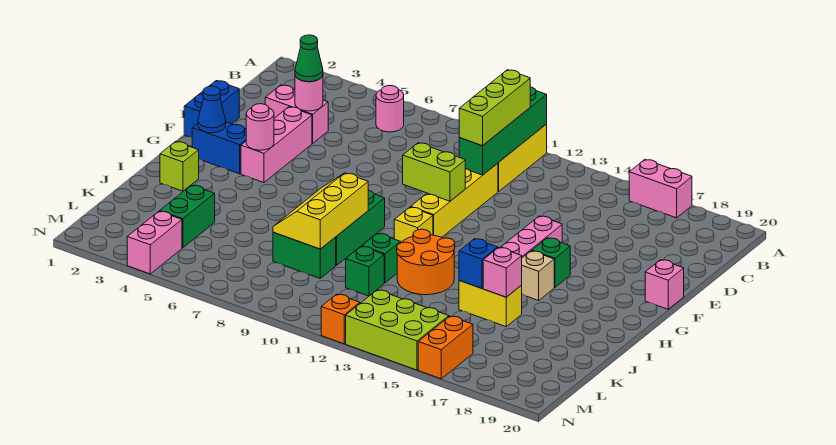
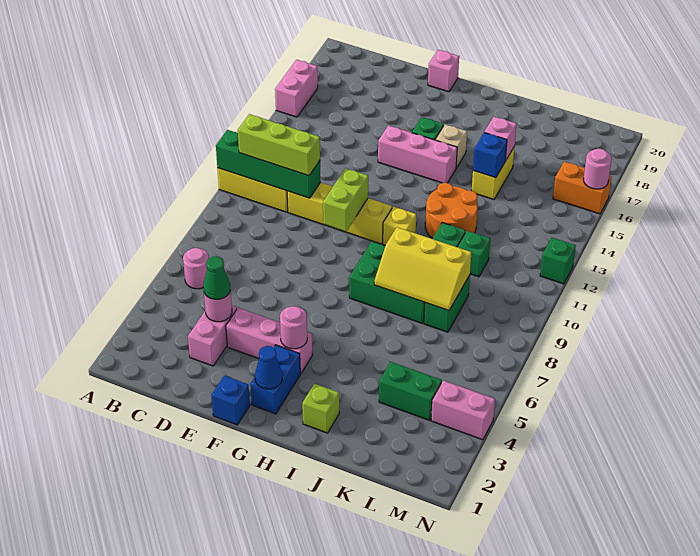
blue 1x2 brick [184,81,239,137] -> blue 1x1 brick [211,376,250,425]
lime 2x3 brick [346,290,449,370] -> none
orange 1x1 brick [321,294,360,344] -> green 1x1 brick [540,238,576,284]
none -> pink 1x1 round brick [583,149,612,189]

